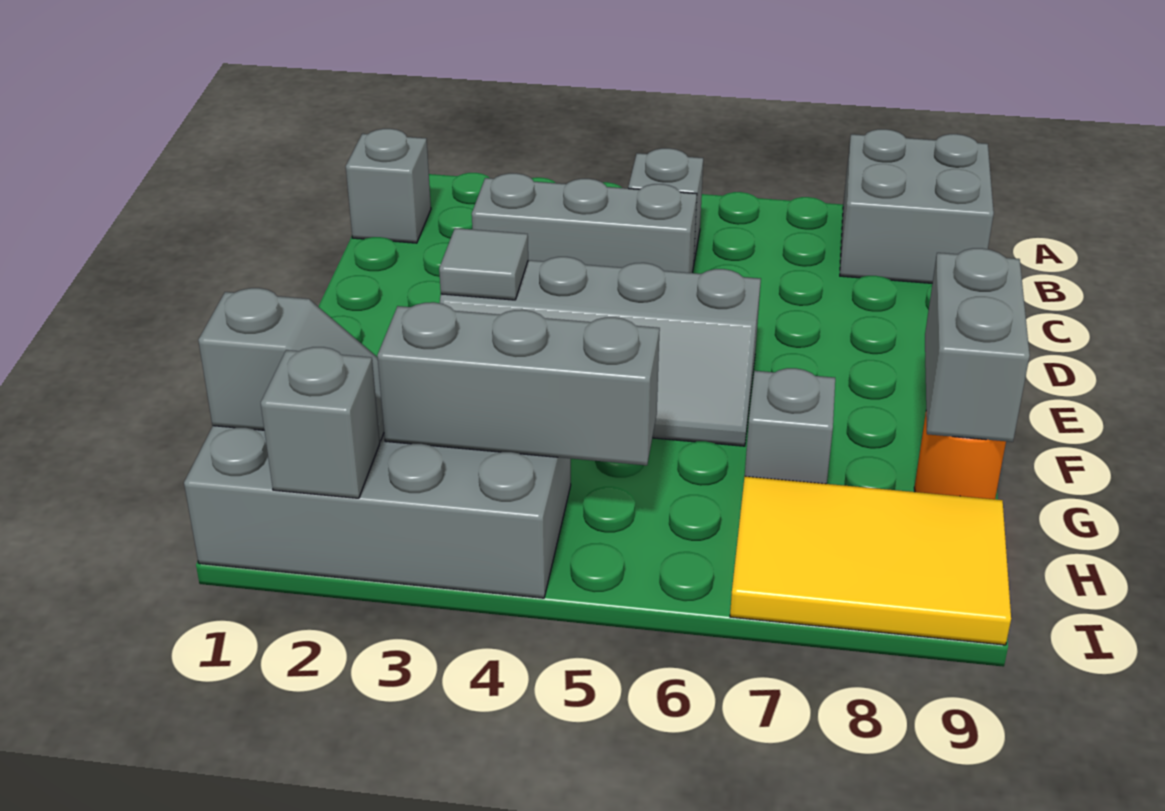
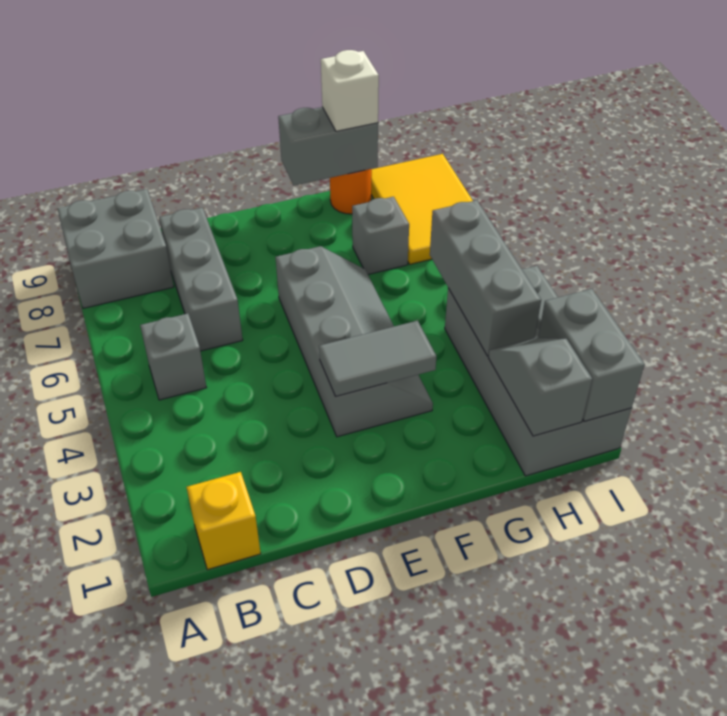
grey 1x1 brick [346,129,431,243] -> yellow 1x1 brick [187,472,261,570]
grey 1x3 brick [472,173,697,273] -> grey 1x3 brick moved to [159,208,243,351]
grey 1x1 tile [439,228,528,300] -> grey 1x2 tile [319,321,437,396]
none -> white 1x1 brick [321,50,379,131]
grey 1x1 brick [261,347,380,498] -> grey 1x2 brick [538,289,645,421]

